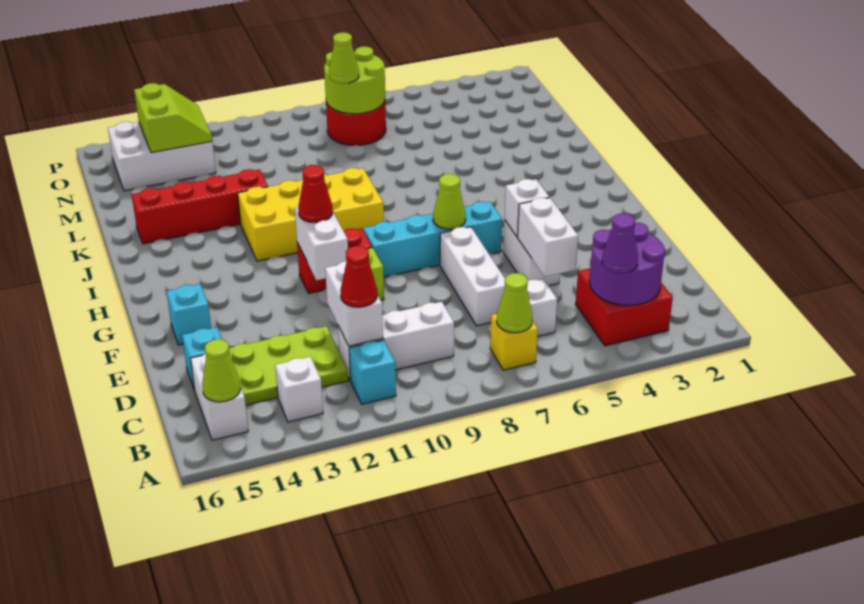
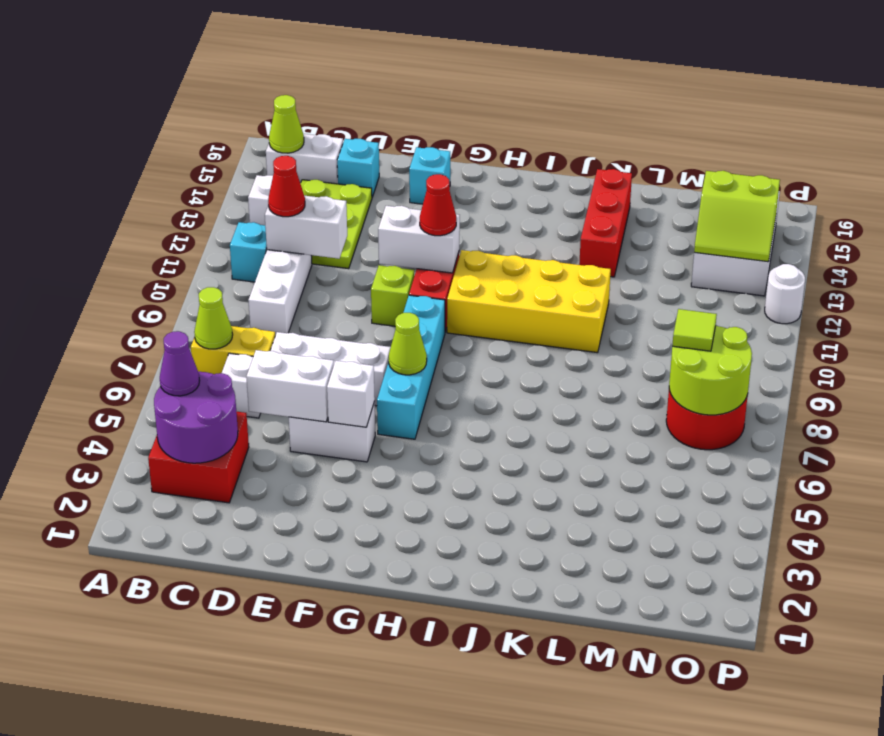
yellow 1x1 brick [490,314,538,370] -> yellow 1x2 brick [191,326,275,374]
yellow 2x4 brick [238,168,384,261] -> yellow 2x4 brick turned to [447,250,611,353]
red 1x4 brick [132,169,268,244] -> red 1x3 brick [579,169,632,277]
lime 1x1 cone [329,32,359,84] -> lime 1x1 tile [672,309,717,351]
none -> white 1x1 round brick [765,264,805,324]

